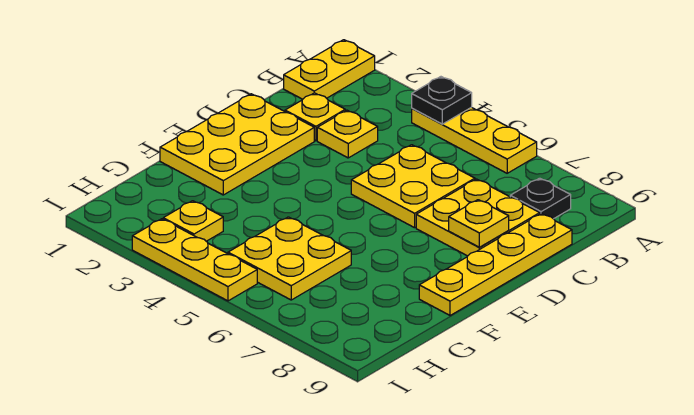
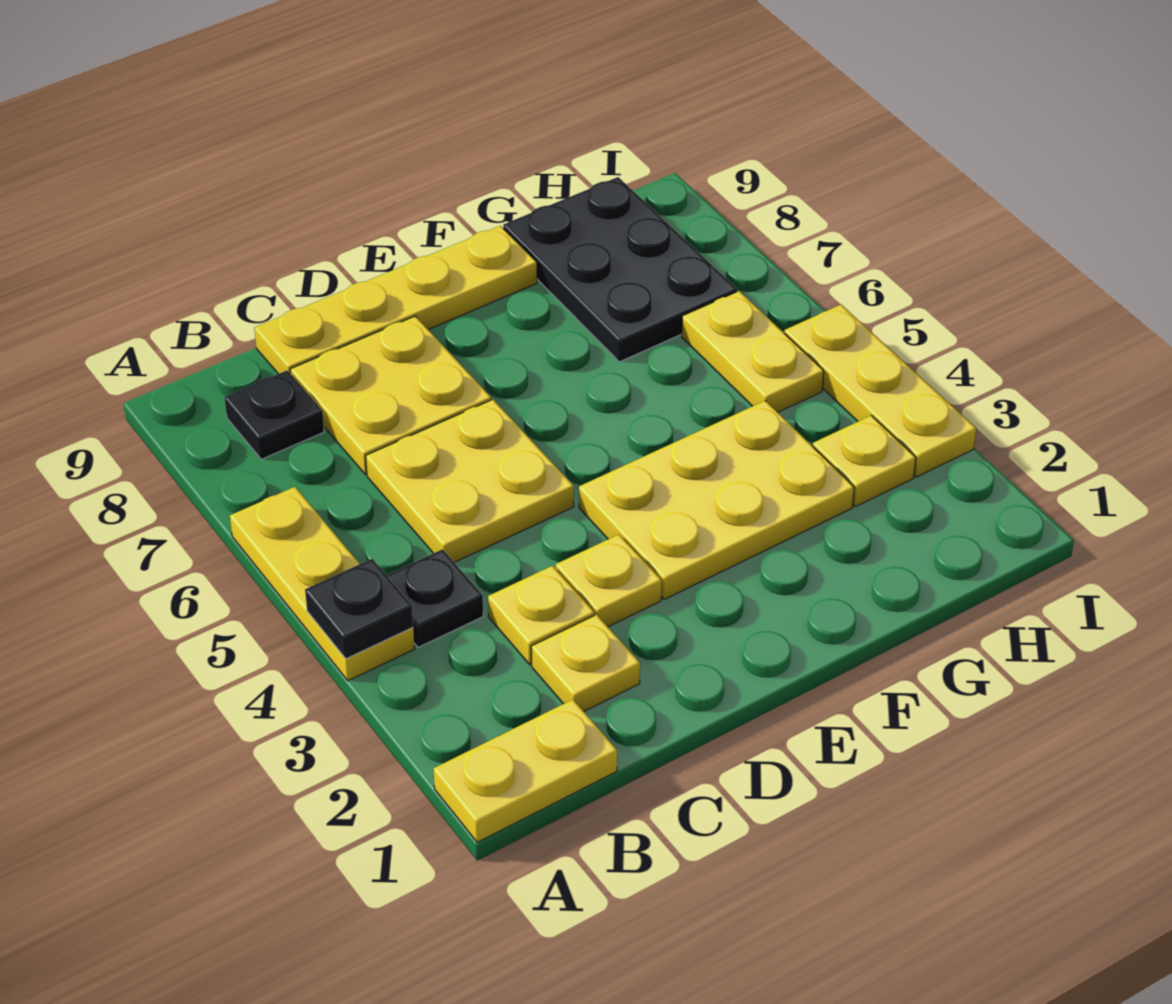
none -> black 1x1 plate [387,549,483,647]
yellow 2x3 plate [160,94,314,195] -> yellow 2x3 plate moved to [579,401,854,599]
yellow 1x1 plate [449,200,509,247] -> yellow 1x1 plate moved to [556,535,662,627]
yellow 2x2 plate [228,217,351,300] -> yellow 1x2 plate [682,291,824,412]
none -> black 2x3 plate [503,177,737,362]

